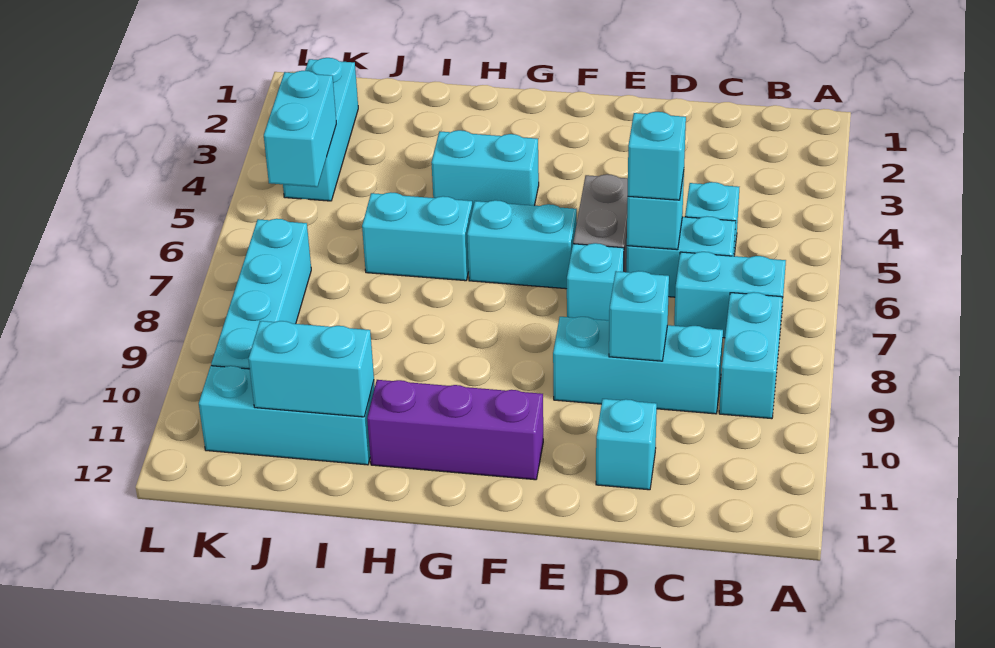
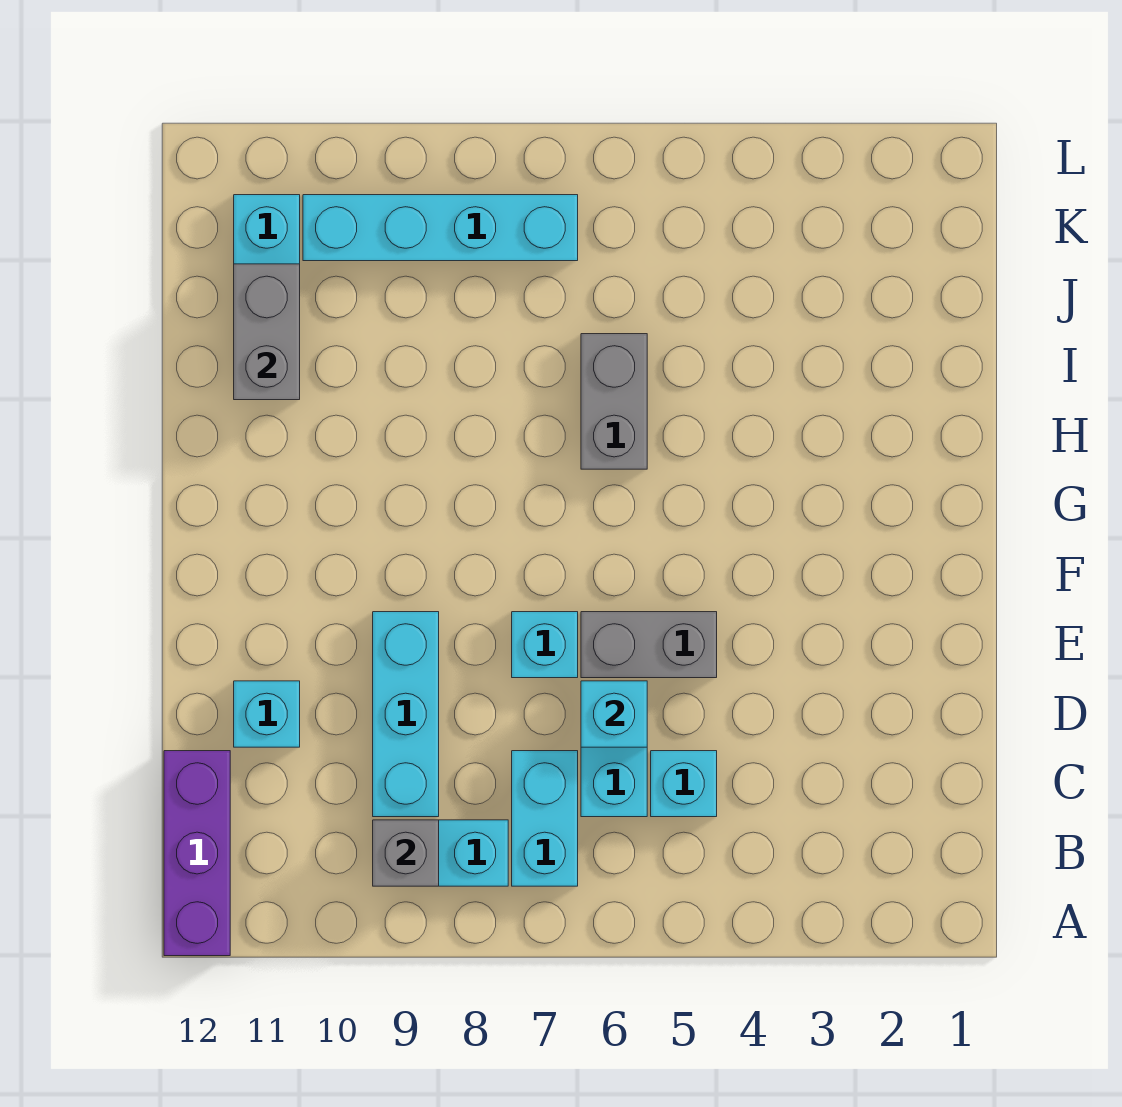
none -> grey 1x1 brick [373,820,439,886]
cyan 1x1 brick [628,112,686,200] -> none
cyan 1x1 brick [609,271,669,361] -> none
cyan 1x2 brick [467,200,577,289] -> none
purple 1x3 brick [367,380,543,480] -> purple 1x3 brick moved to [164,751,230,956]
cyan 1x2 brick [431,130,539,210] -> none
cyan 1x2 brick [362,192,472,281] -> grey 1x2 brick [581,334,647,469]
cyan 1x2 brick [248,321,374,417] -> grey 1x2 brick [234,264,300,400]
cyan 1x3 brick [283,58,358,201] -> none
cyan 1x2 brick [264,71,336,187] -> none

